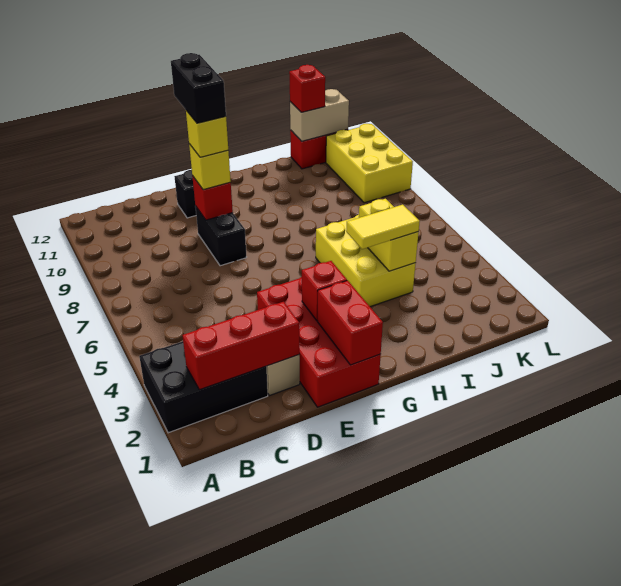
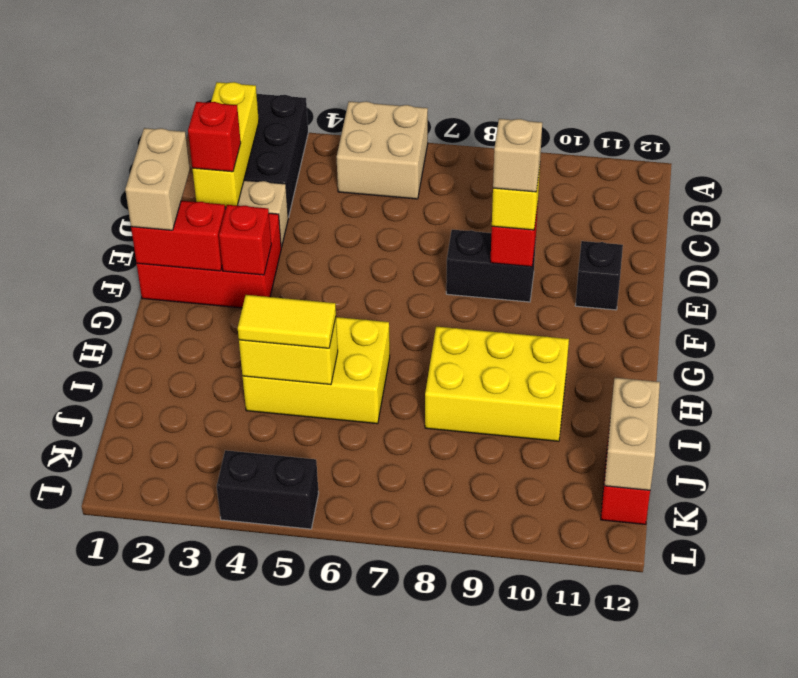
none -> tan 2x2 brick [337,101,428,199]
red 1x3 brick [182,302,299,390] -> yellow 1x3 brick [192,82,259,207]
red 2x4 brick [257,277,381,407] -> red 2x3 brick [137,213,281,308]
none -> tan 1x2 brick [125,128,190,230]
yellow 1x1 brick [186,111,228,157] -> tan 1x1 brick [493,119,542,192]
black 1x2 brick [171,53,226,123] -> black 1x2 brick moved to [217,450,319,529]
yellow 1x2 tile [346,205,420,249] -> yellow 1x2 tile turned to [238,295,336,348]
red 1x1 brick [289,65,325,112] -> red 1x1 brick moved to [188,102,241,172]
yellow 2x3 brick [326,124,413,203] -> yellow 2x3 brick moved to [425,326,569,441]

